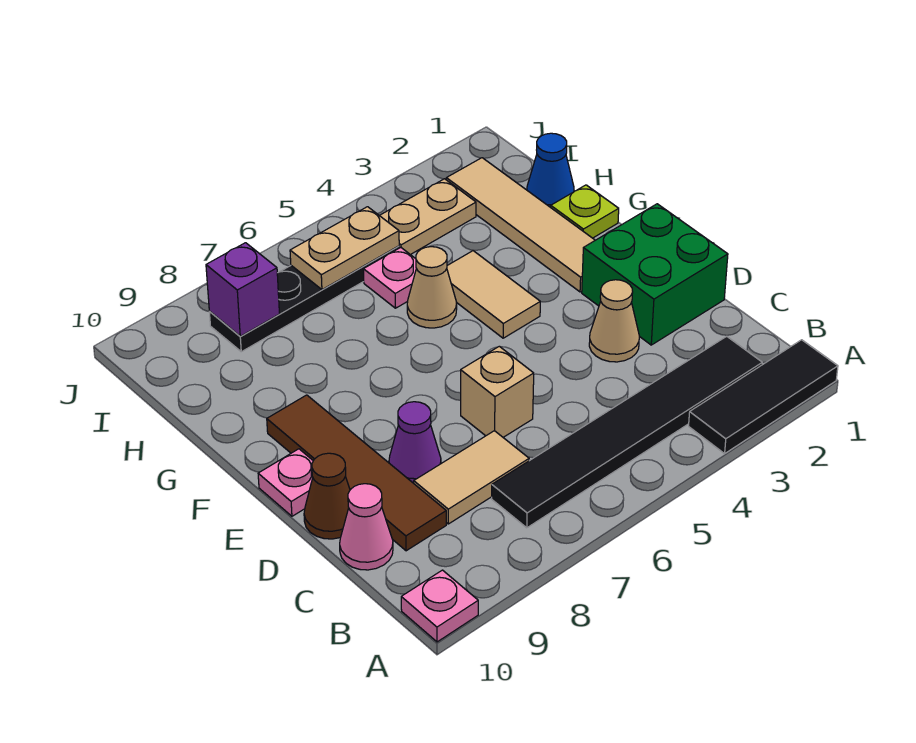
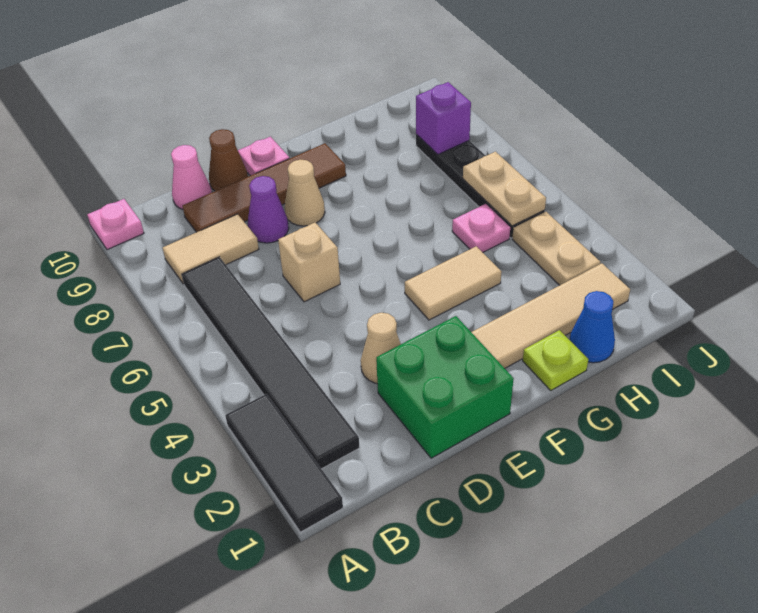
tan 1x2 tile [414,431,529,524] -> tan 1x2 tile turned to [163,214,259,284]
tan 1x1 cone [407,247,457,328] -> tan 1x1 cone moved to [285,160,325,226]

